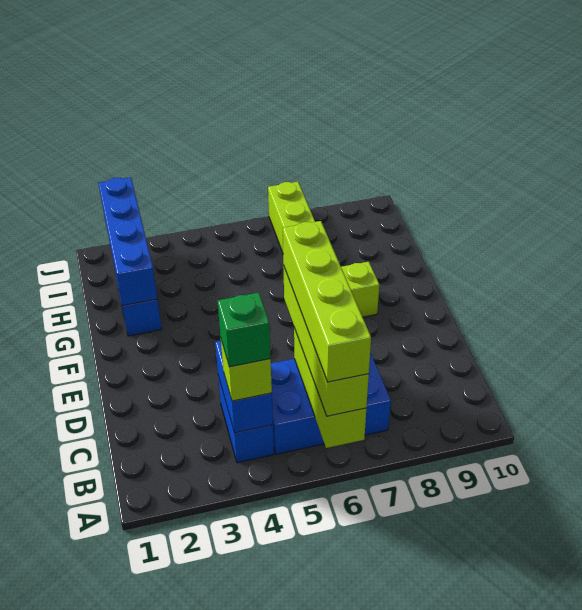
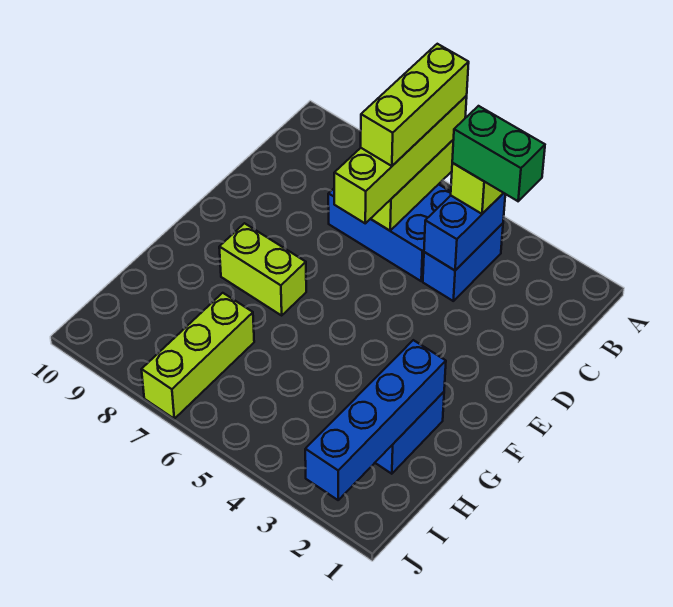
lime 1x4 brick [283,221,371,382] -> lime 1x3 brick [361,44,469,166]
green 1x1 brick [218,293,271,367] -> green 1x2 brick [452,106,545,201]

